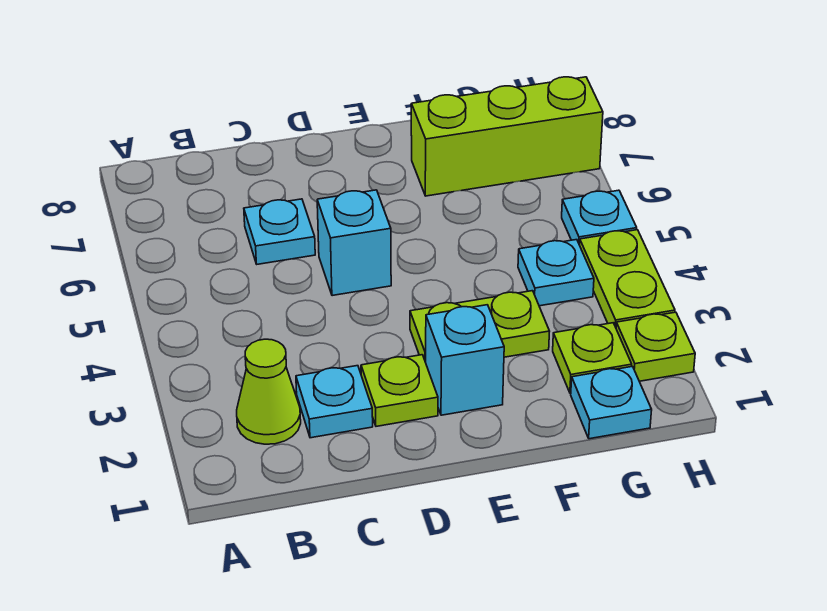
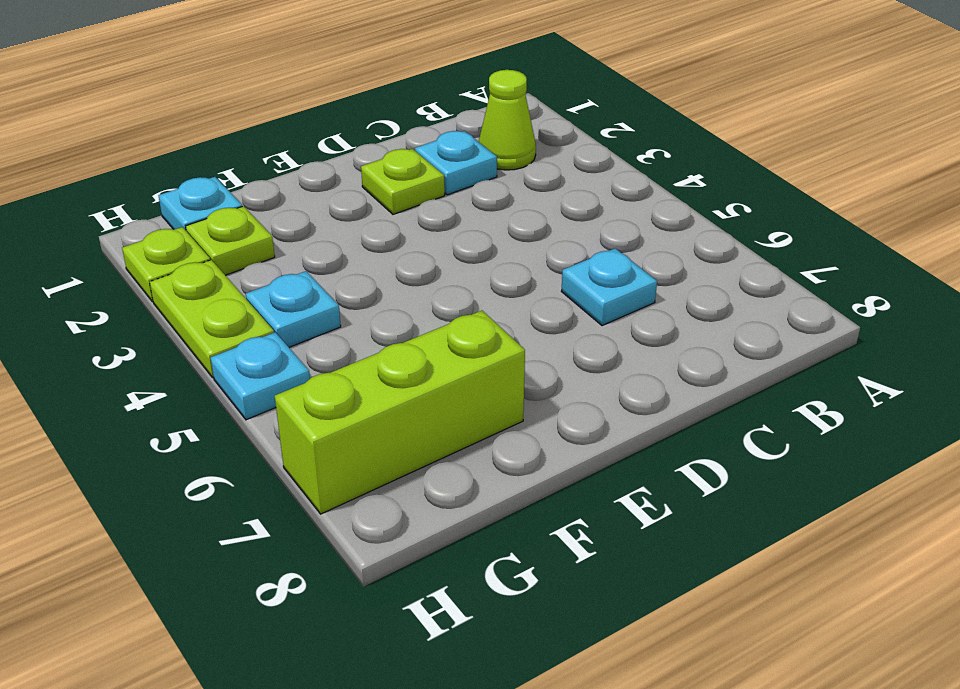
cyan 1x1 brick [317,190,391,296] -> none
cyan 1x1 brick [426,305,504,415] -> none
lime 1x2 plate [410,291,550,362] -> none

